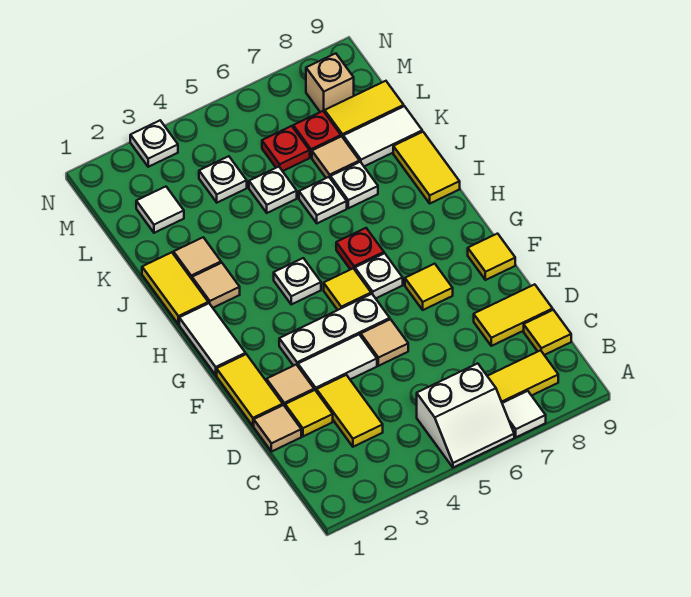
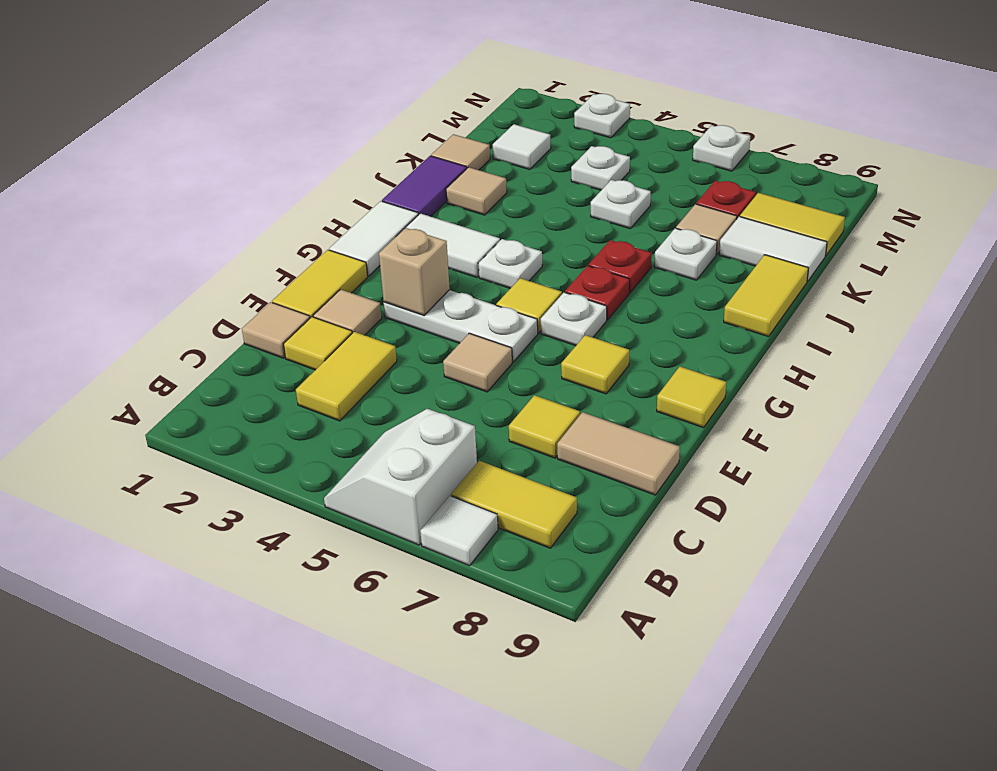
white 2x2 slope [417,363,514,468] -> white 2x2 slope turned to [324,409,477,545]
yellow 1x1 tile [524,310,571,355] -> yellow 1x1 tile moved to [509,395,580,458]
yellow 1x2 tile [474,284,553,346] -> tan 1x2 tile [557,412,680,495]
white 1x2 tile [298,335,377,392] -> white 1x2 tile moved to [401,213,500,277]
yellow 1x2 tile [142,252,208,324] -> purple 1x2 tile [382,156,467,217]
tan 1x1 tile [192,263,240,308] -> tan 1x1 tile moved to [431,134,490,170]
white 1x1 plate [299,177,347,223] -> white 1x1 plate moved to [693,125,750,171]
red 1x1 plate [262,126,310,171] -> red 1x1 plate moved to [588,240,652,293]
tan 1x1 brick [306,53,354,112] -> tan 1x1 brick moved to [379,228,450,315]

